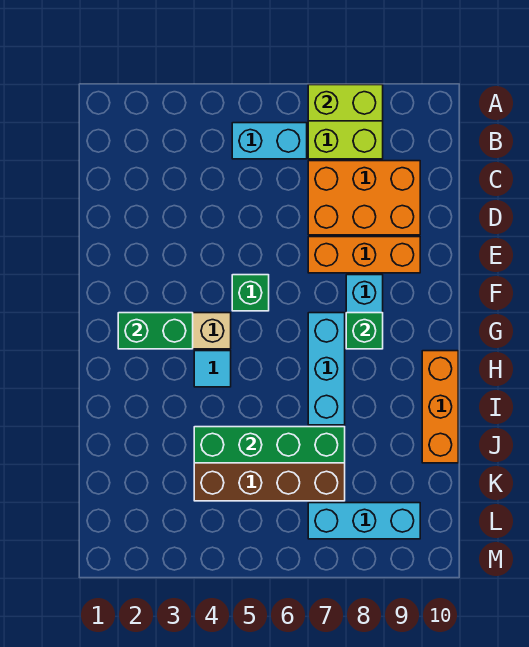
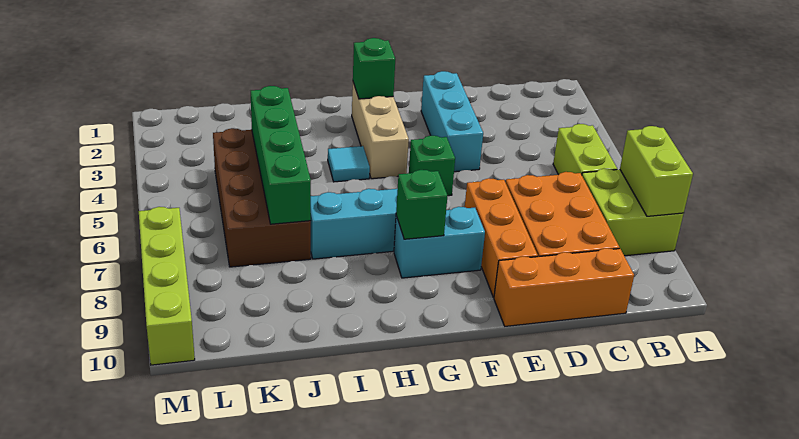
cyan 1x2 brick [232,123,307,159] -> lime 1x2 brick [553,124,617,175]
green 1x2 brick [118,313,193,349] -> green 1x1 brick [353,38,395,99]
orange 1x3 brick [422,351,458,463] -> orange 1x3 brick moved to [494,248,634,326]
cyan 1x3 brick [308,503,420,539] -> cyan 1x3 brick moved to [421,71,483,172]
none -> lime 1x4 brick [139,207,195,365]

